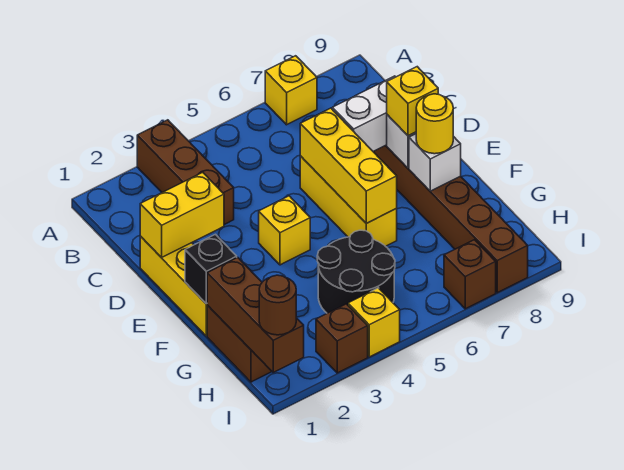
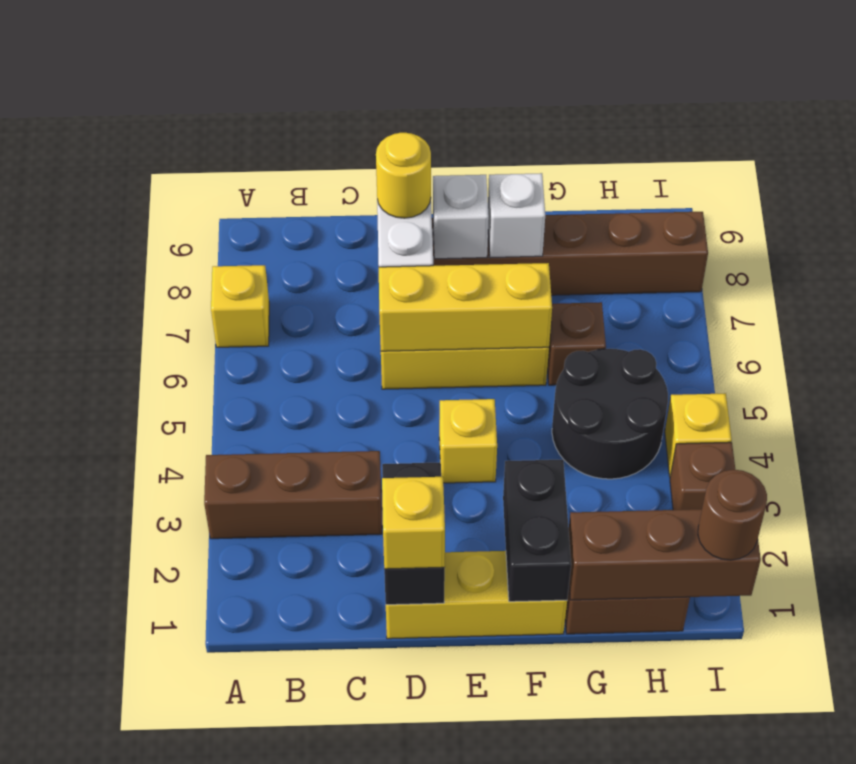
yellow 1x2 brick [140,172,224,258] -> black 1x2 brick [382,462,445,605]
yellow 1x1 brick [387,67,438,136] -> yellow 1x1 brick moved to [382,477,445,569]
black 1x1 brick [185,234,237,304] -> black 1x2 brick [503,460,571,602]
yellow 1x1 round brick [416,94,453,154] -> yellow 1x1 round brick moved to [376,133,431,218]
brown 1x1 brick [444,240,496,309] -> brown 1x1 brick moved to [547,302,606,385]

